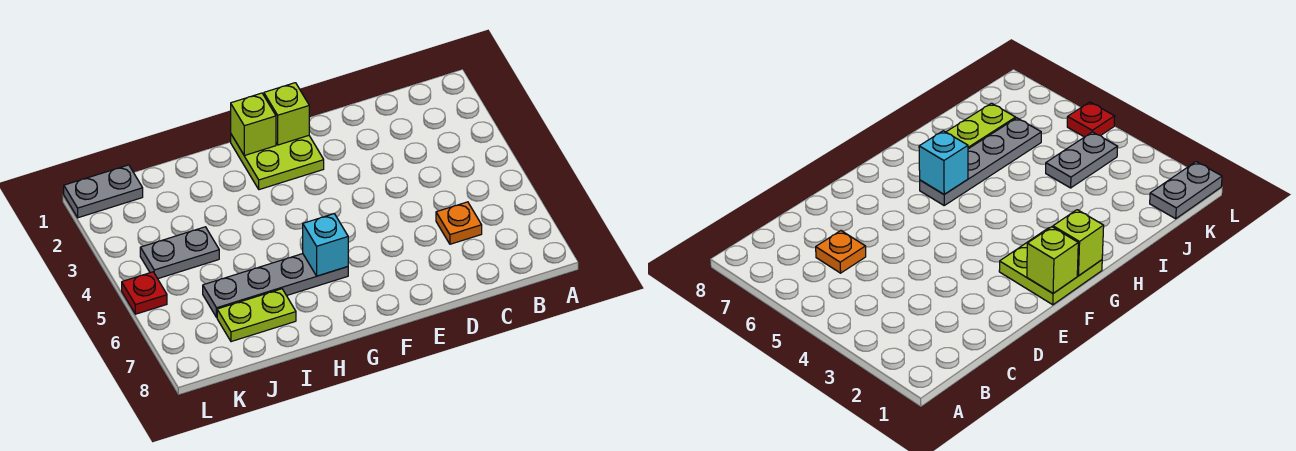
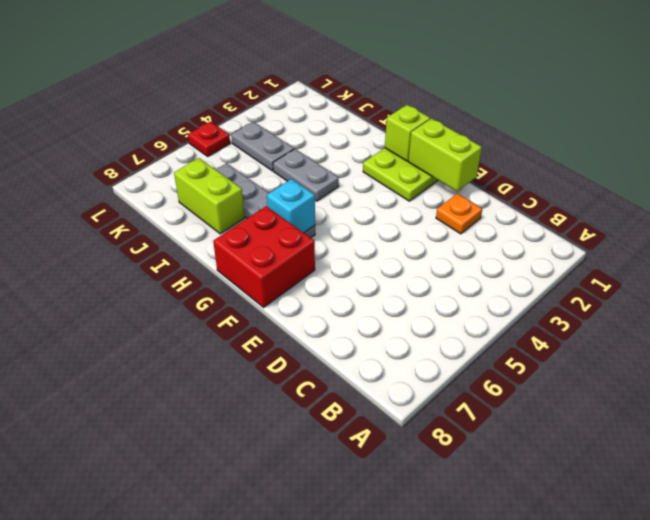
orange 1x1 plate [436,202,482,244] -> orange 1x1 plate moved to [436,194,482,234]
lime 1x1 brick [264,83,309,145] -> lime 1x2 brick [408,119,482,191]
none -> red 2x2 brick [213,206,315,307]
lime 1x2 plate [217,289,296,342] -> lime 1x2 brick [174,158,245,234]
grey 1x2 plate [64,165,143,218] -> grey 1x2 plate moved to [273,149,339,201]

